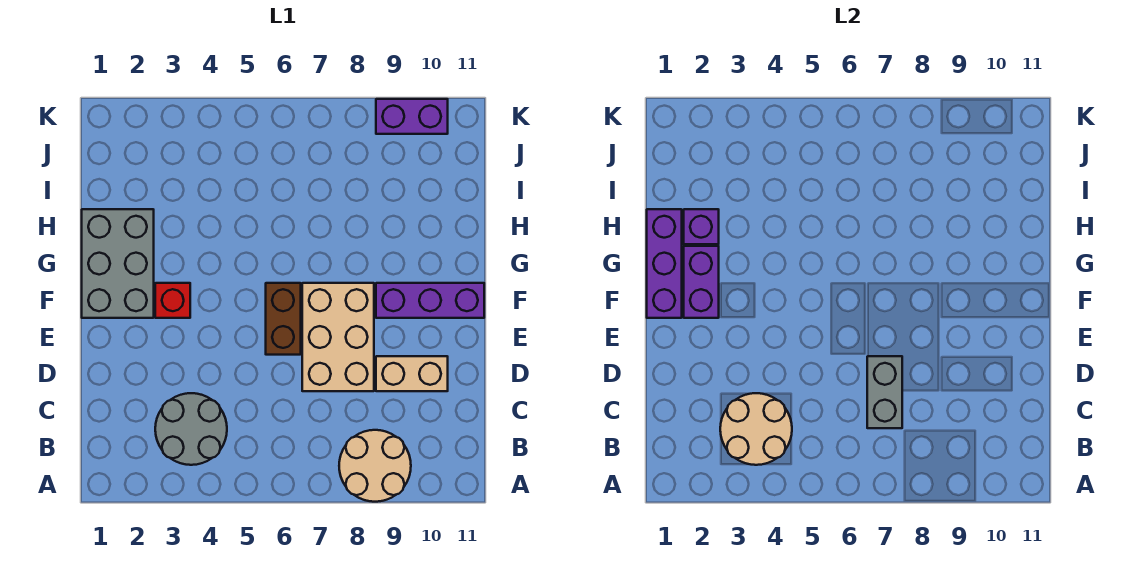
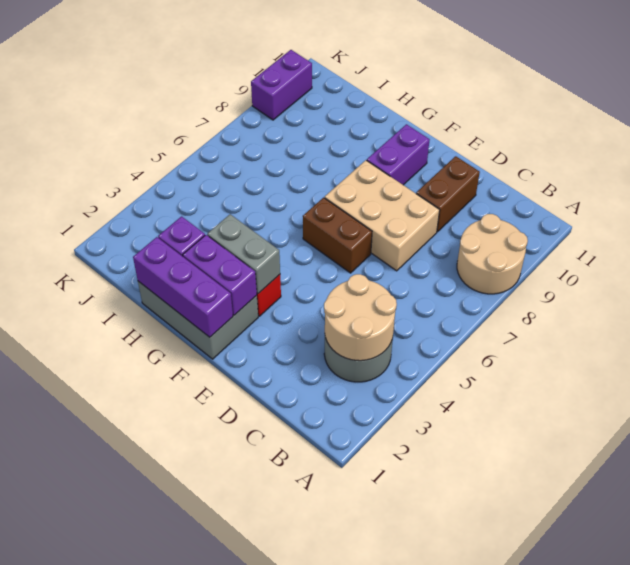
grey 1x2 brick [867,356,902,428] -> grey 1x2 brick moved to [207,214,280,294]
tan 1x2 brick [376,356,448,391] -> brown 1x2 brick [416,156,480,232]
purple 1x3 brick [376,283,484,318] -> purple 1x2 brick [367,124,430,185]

